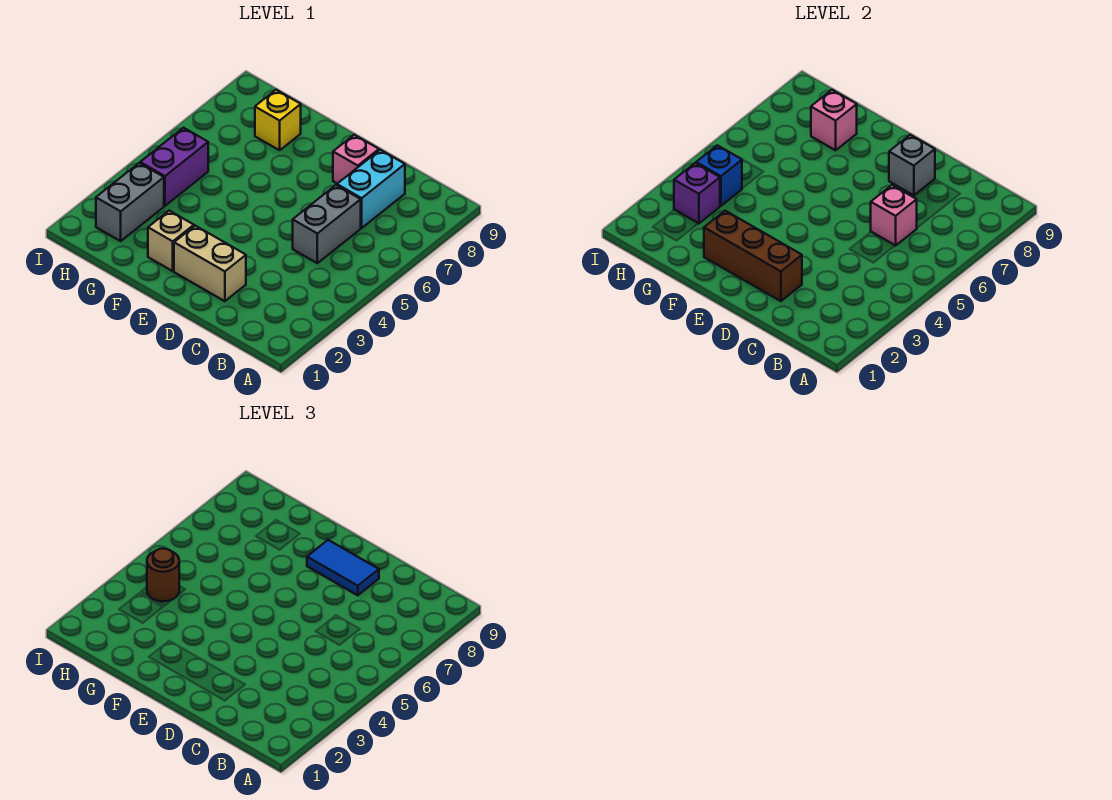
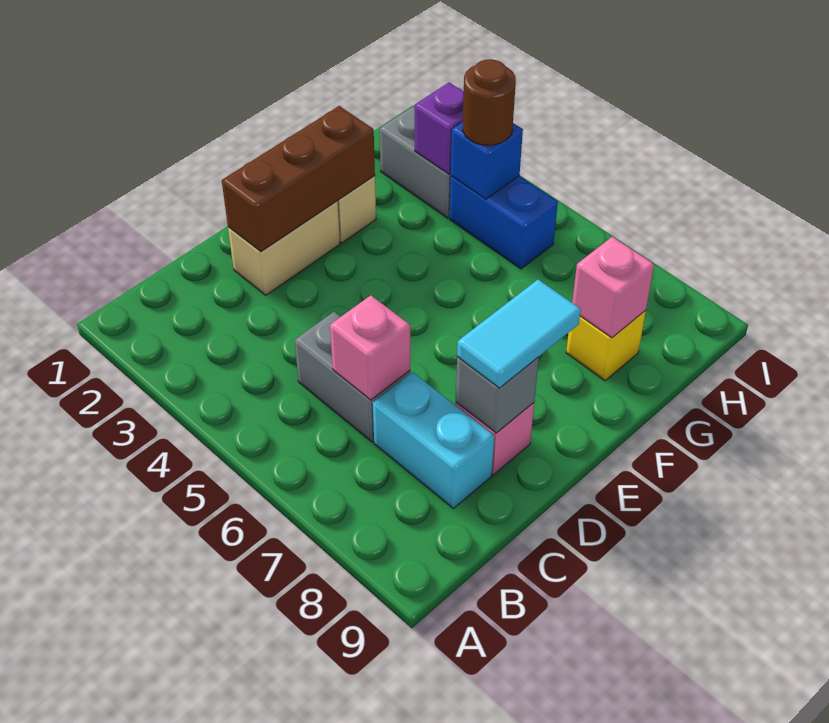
blue 1x2 tile [307,540,379,595] -> cyan 1x2 tile [457,280,581,388]
purple 1x2 brick [140,128,208,206] -> blue 1x2 brick [450,176,558,269]

